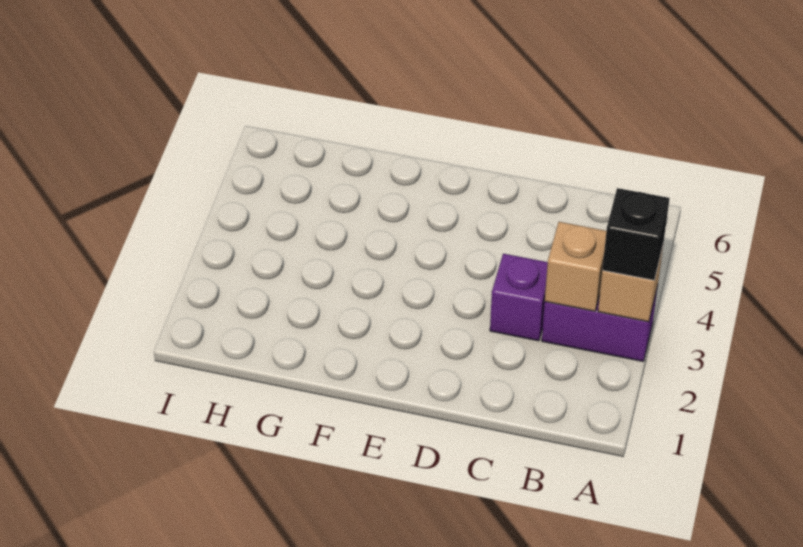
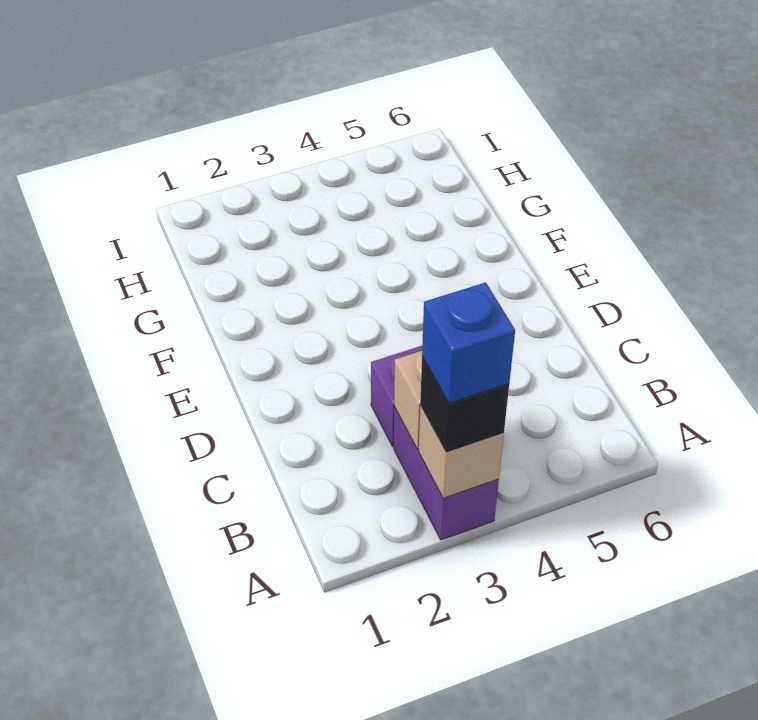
none -> blue 1x1 brick [422,282,515,403]

